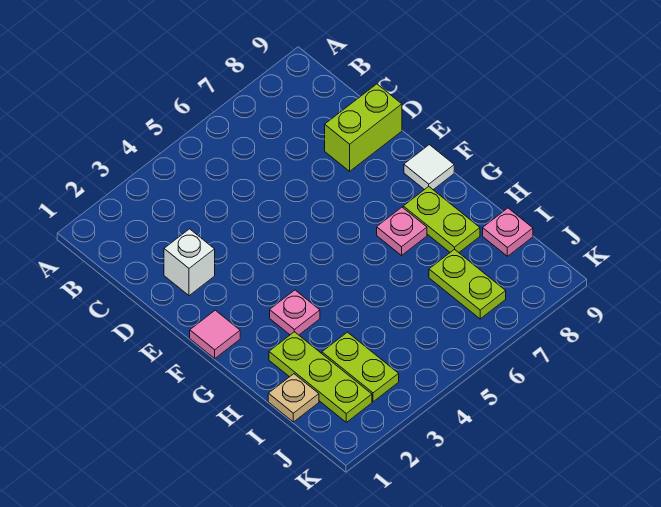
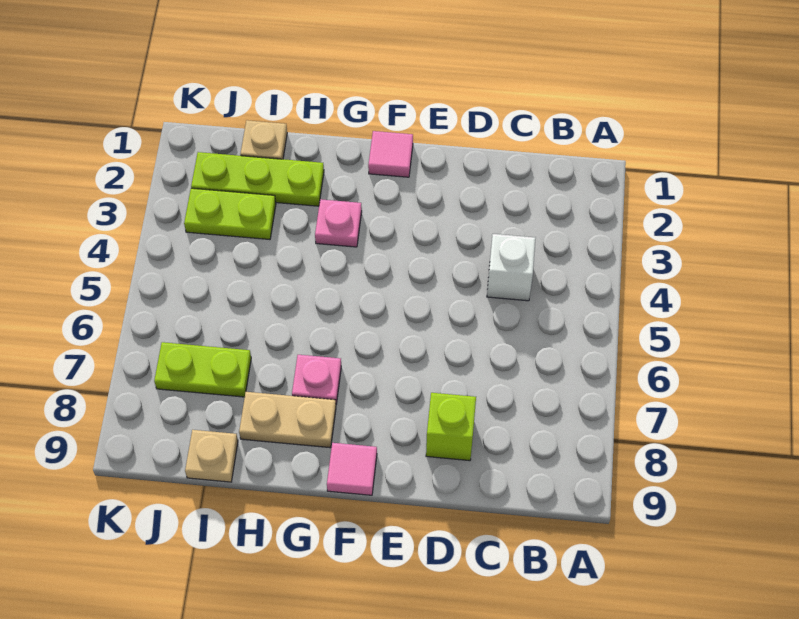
white 1x1 brick [164,229,215,296] -> white 1x1 brick moved to [487,234,535,301]
lime 1x2 brick [325,84,402,171] -> lime 1x1 brick [426,393,476,461]
white 1x1 tile [404,145,454,190] -> pink 1x1 tile [327,443,377,495]
lime 1x2 plate [403,187,480,252] -> tan 1x2 plate [239,392,336,448]
pink 1x1 plate [483,208,533,256] -> tan 1x1 plate [185,430,238,482]

